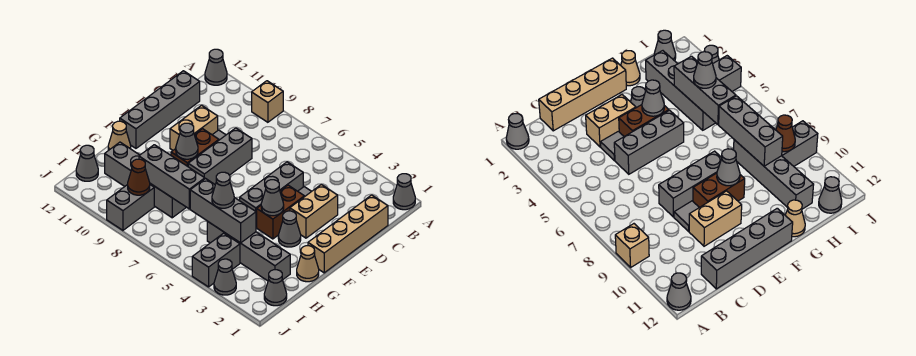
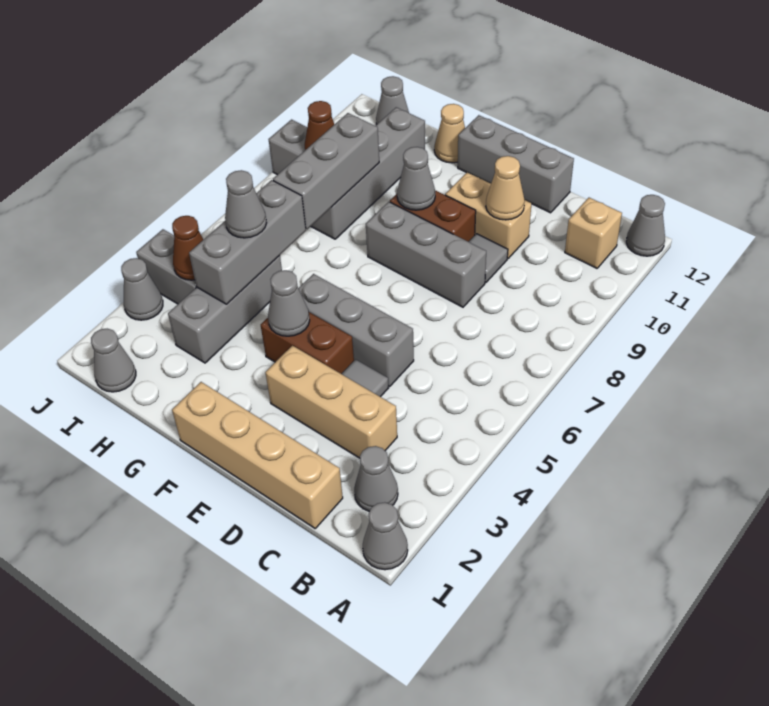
tan 1x1 brick [252,81,283,122] -> tan 1x1 brick moved to [565,198,622,268]
grey 1x4 brick [120,71,200,148] -> grey 1x3 brick [458,115,574,213]
tan 1x2 brick [290,184,338,238] -> tan 1x3 brick [265,346,397,458]
grey 1x1 cone [278,211,301,247] -> grey 1x1 cone moved to [354,446,398,512]
tan 1x1 cone [297,246,319,282] -> tan 1x1 cone moved to [486,156,525,220]
grey 1x4 brick [207,221,290,281] -> grey 1x3 brick [168,255,282,363]
none -> brown 1x1 cone [172,216,203,280]

